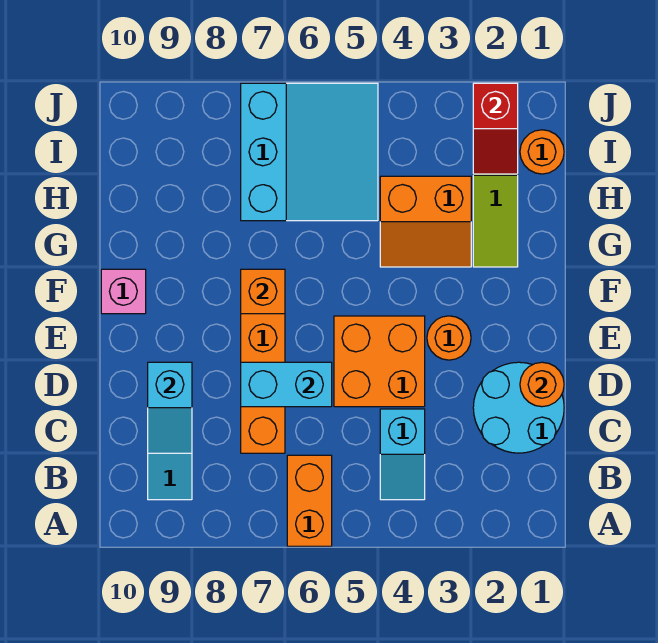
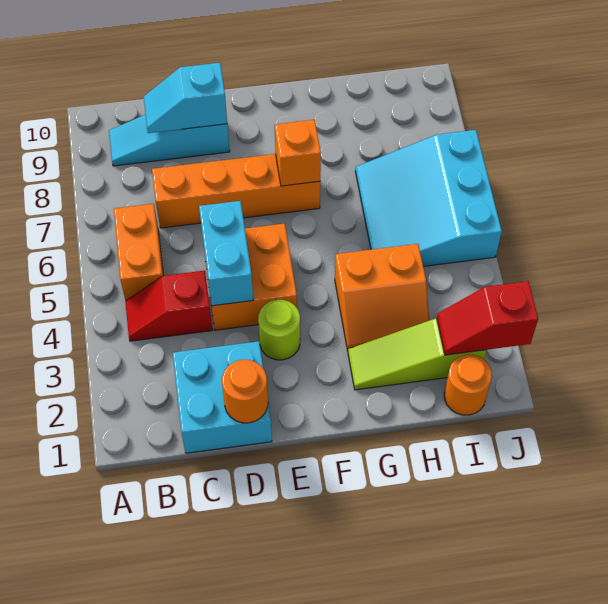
orange 1x2 brick [287,455,332,546] -> orange 1x2 brick turned to [114,204,164,301]
cyan 1x2 slope [380,409,425,500] -> red 1x2 slope [125,271,213,341]
cyan 2x2 round brick [473,362,564,453] -> cyan 2x2 brick [173,341,272,453]
cyan 1x2 brick [241,362,332,407] -> cyan 1x2 brick moved to [199,201,253,306]
orange 1x1 round brick [427,316,471,360] -> lime 1x1 round brick [258,300,300,360]
pink 1x1 brick [101,269,146,314] -> none
orange 2x2 slope [380,176,471,267] -> orange 2x2 slope turned to [335,244,429,351]
cyan 3x3 slope [241,83,378,221] -> cyan 3x3 slope turned to [355,130,502,266]

